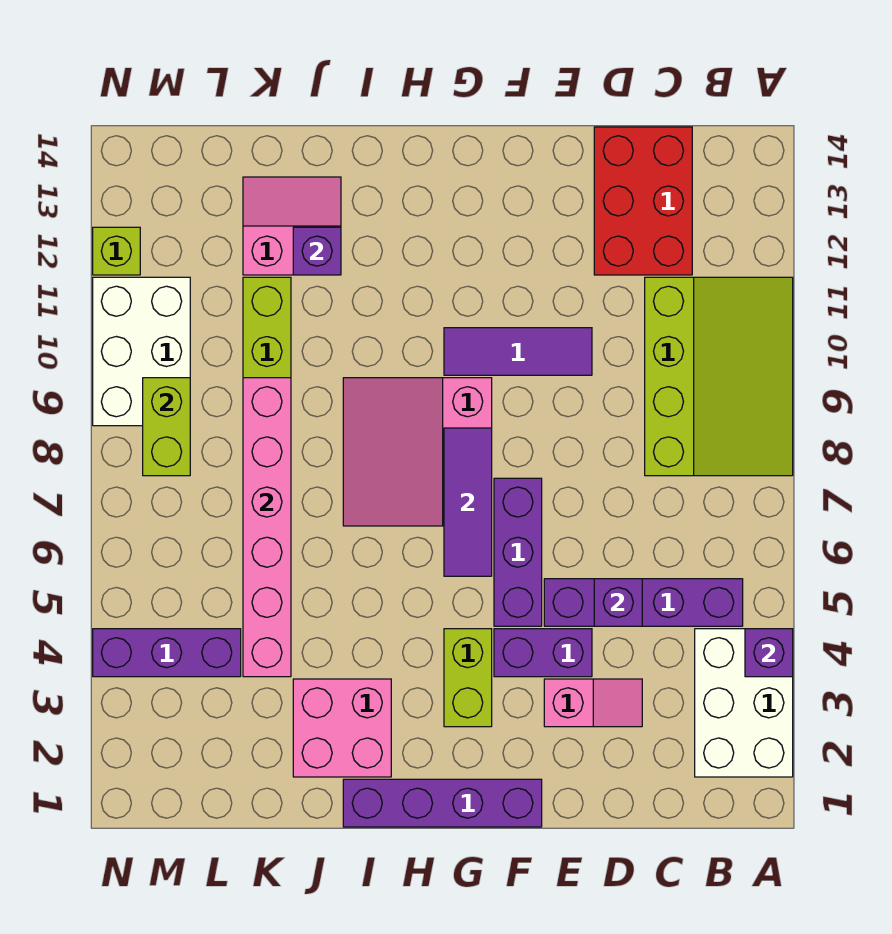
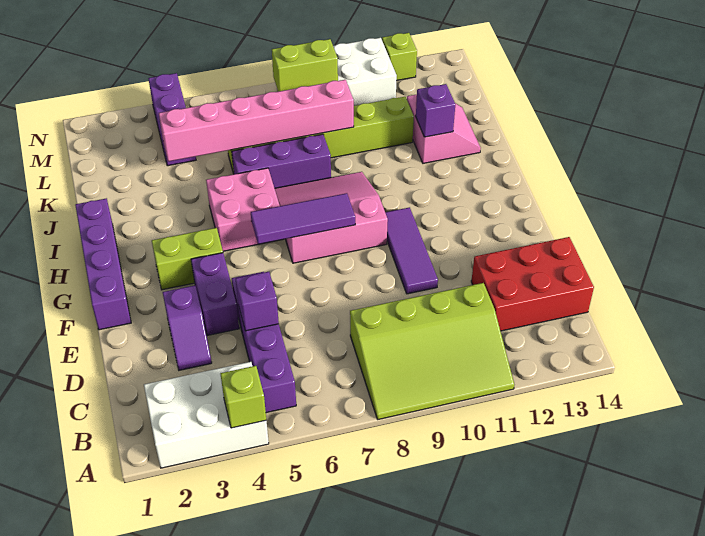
purple 1x1 brick [745,629,793,677] -> lime 1x1 brick [220,366,266,428]
pink 1x2 slope [544,679,642,727] -> purple 1x2 slope [163,286,212,370]
purple 1x3 brick [494,478,542,626] -> purple 1x3 brick moved to [232,134,331,188]
pink 2x2 brick [293,679,391,777] -> pink 2x2 brick moved to [206,168,283,251]

